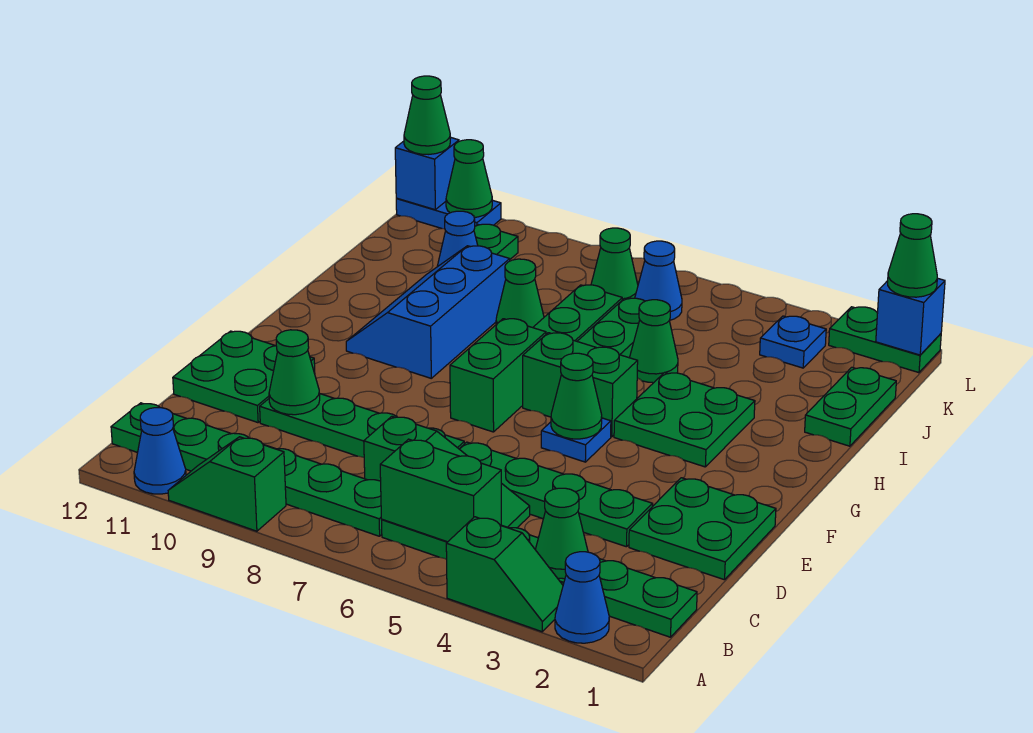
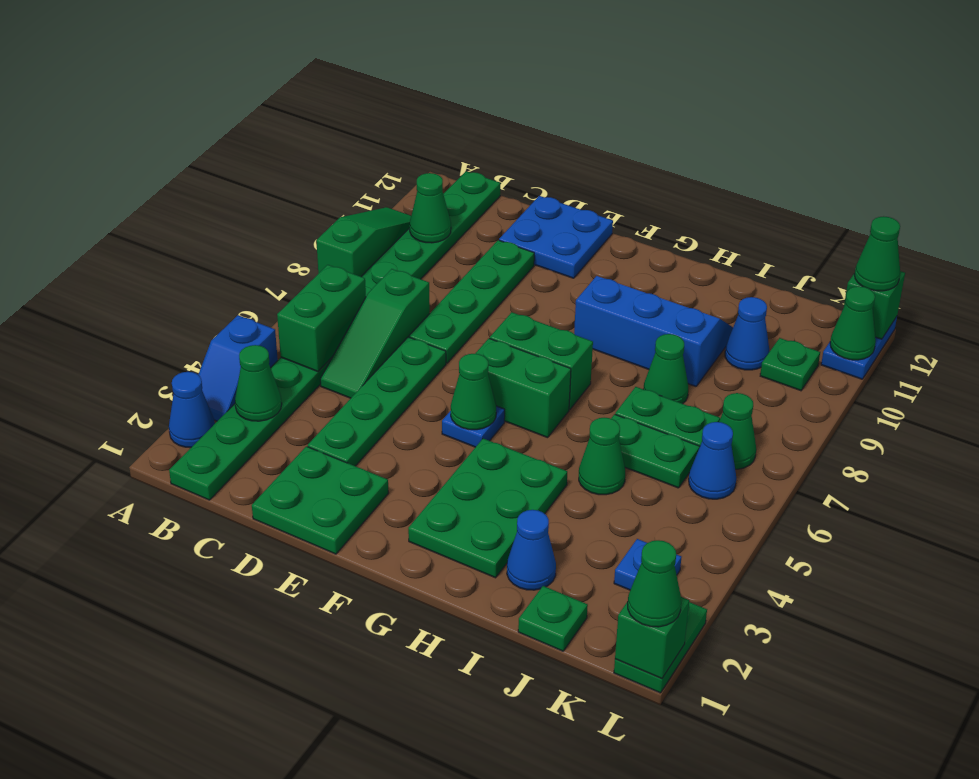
green 1x2 slope [446,517,563,632] -> blue 1x2 slope [198,315,278,421]
green 1x2 slope [168,437,286,531] -> green 1x3 slope [316,207,411,277]
blue 1x1 cone [134,408,186,494] -> blue 1x1 cone moved to [507,510,556,590]
green 1x1 cone [269,330,320,415] -> green 1x1 cone moved to [410,173,451,243]
green 2x2 plate [173,331,315,423] -> blue 2x2 plate [499,196,613,278]
green 2x2 plate [614,373,755,467] -> green 2x3 plate [408,438,567,578]
green 1x2 brick [523,333,638,437] -> green 1x2 brick turned to [475,338,571,438]
green 1x2 plate [805,367,896,446] -> green 1x1 plate [518,586,588,651]
blue 1x1 brick [876,278,945,355] -> green 1x1 brick [615,597,689,679]
blue 1x1 brick [395,137,459,210] -> green 1x1 brick [844,271,905,339]

